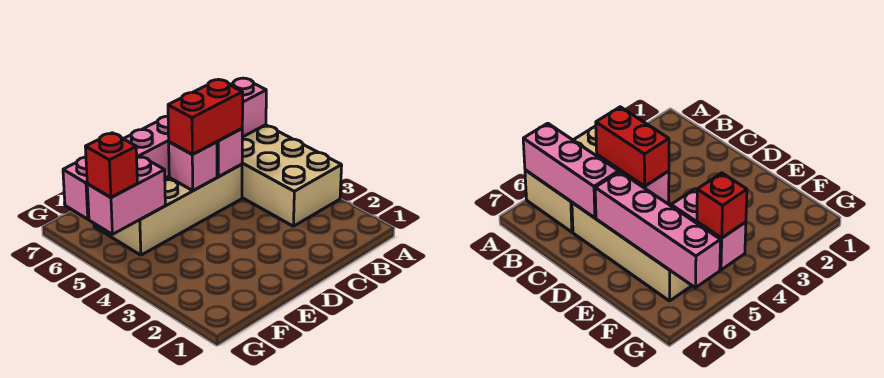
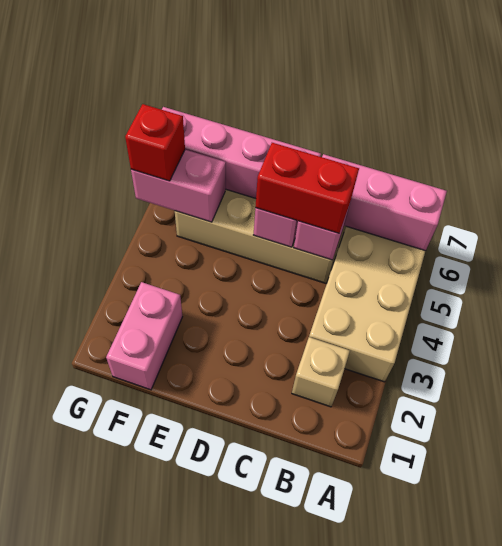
none -> tan 1x1 brick [292,337,350,407]
none -> pink 1x2 brick [106,282,182,390]

